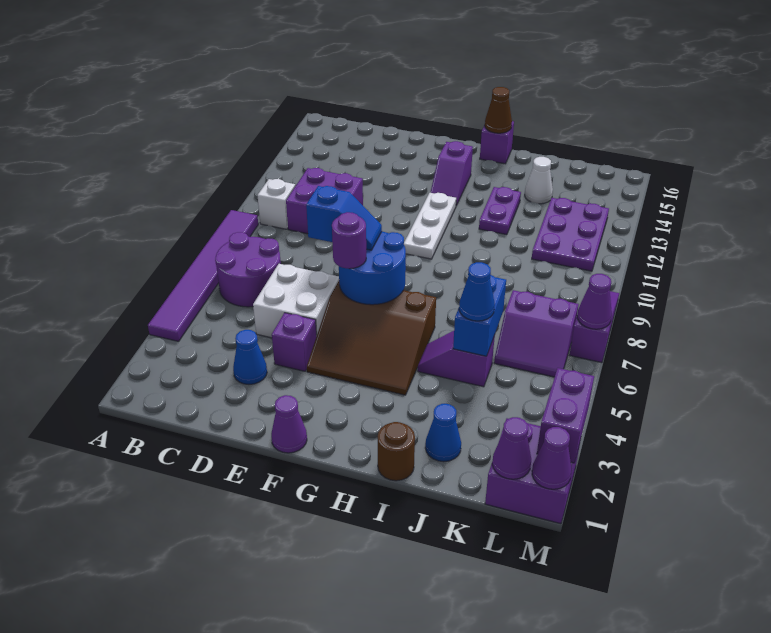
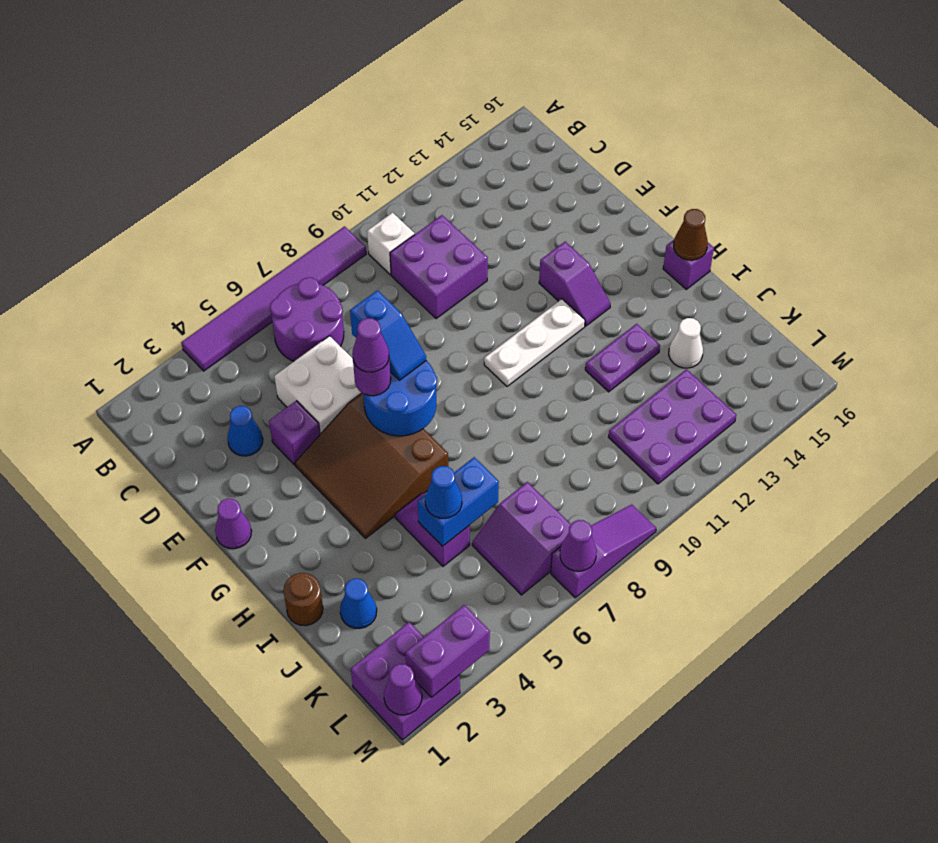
purple 1x2 slope [430,141,473,206] -> purple 1x2 slope turned to [539,242,610,326]
purple 1x1 cone [492,417,531,479] -> purple 1x1 cone moved to [352,318,389,372]

